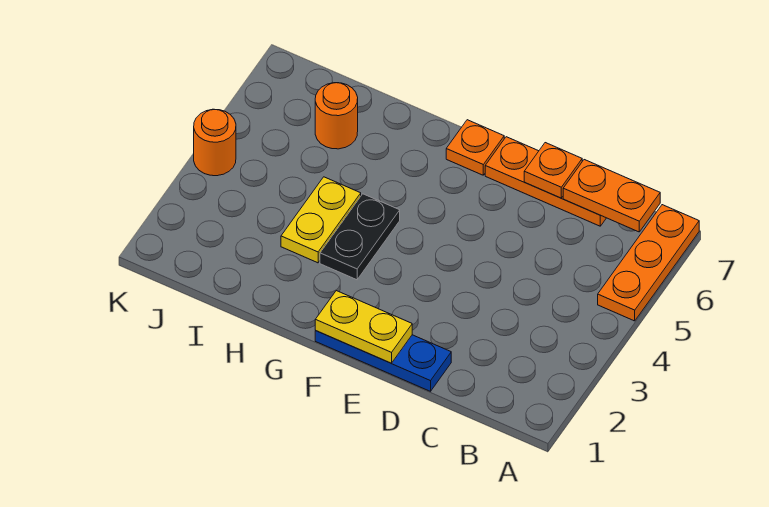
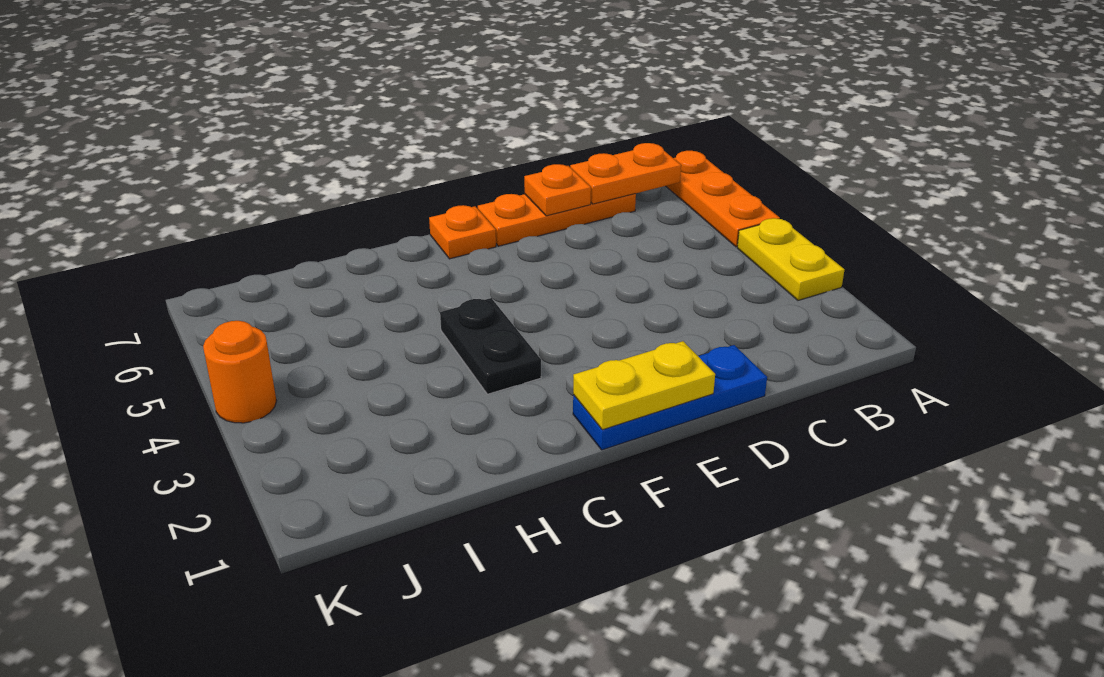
yellow 1x2 plate [281,177,361,263] -> yellow 1x2 plate moved to [737,218,845,300]
orange 1x1 round brick [315,83,358,149] -> none

